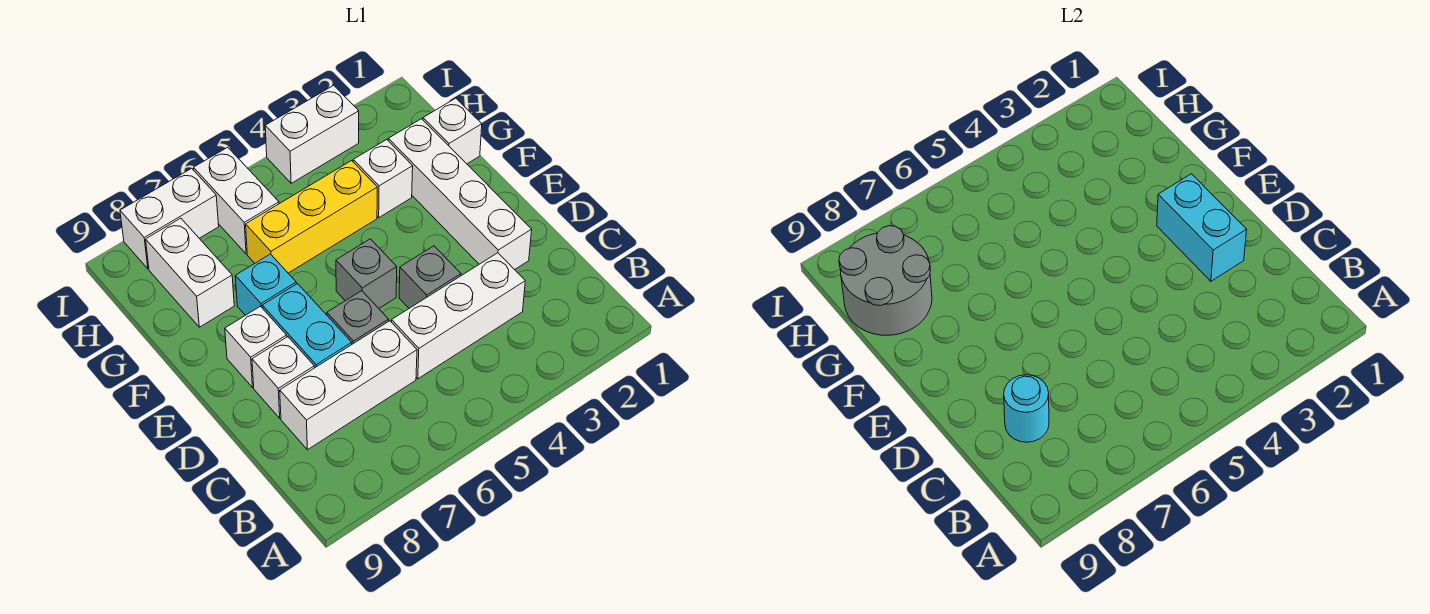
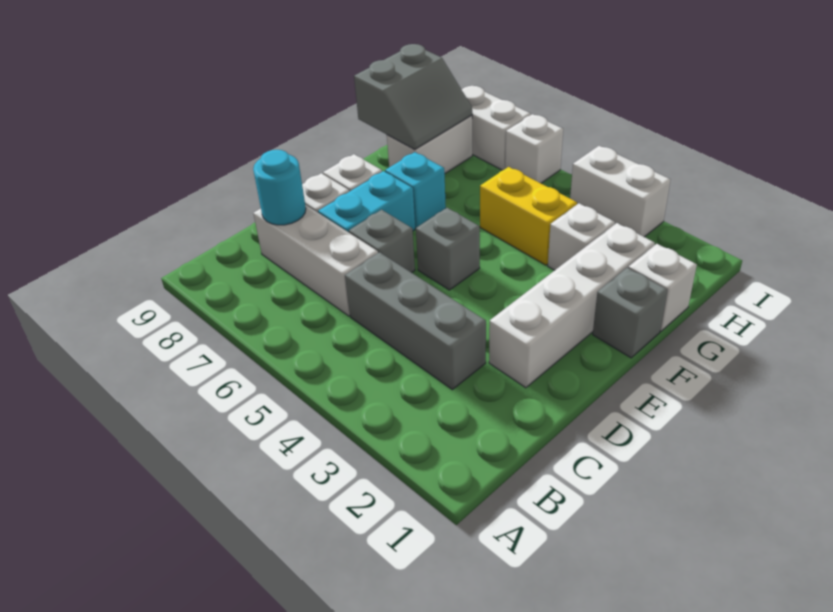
white 1x3 brick [392,253,525,379] -> grey 1x3 brick [345,252,486,390]
cyan 1x2 brick [1157,174,1247,281] -> none
grey 1x1 brick [399,246,461,308] -> grey 1x1 brick moved to [593,268,667,358]
yellow 1x3 brick [246,161,377,273] -> yellow 1x2 brick [480,167,577,265]
grey 2x2 round brick [839,226,932,335] -> grey 2x2 slope [354,44,472,150]
white 1x2 brick [194,147,279,254] -> white 1x1 brick [505,114,563,183]

